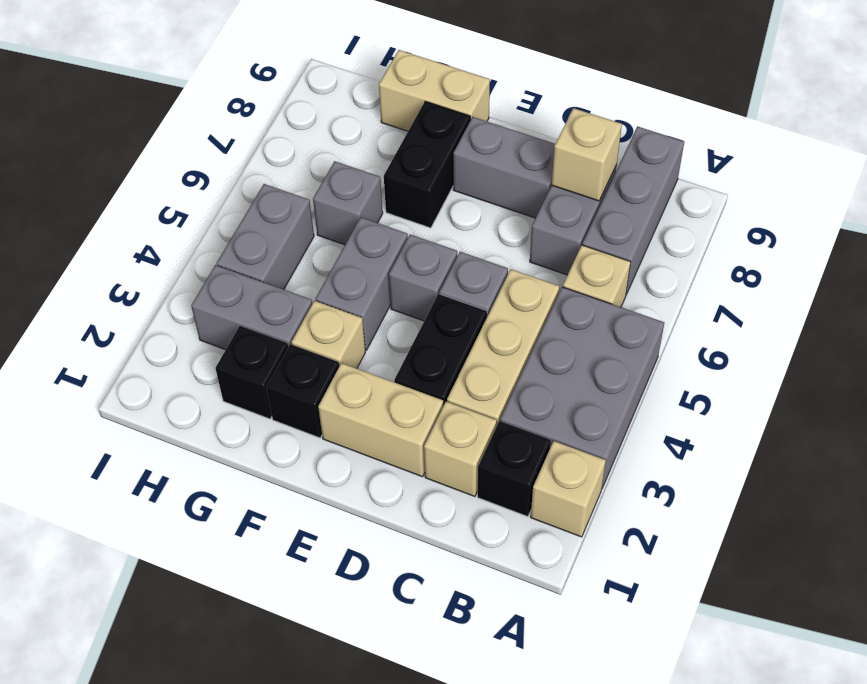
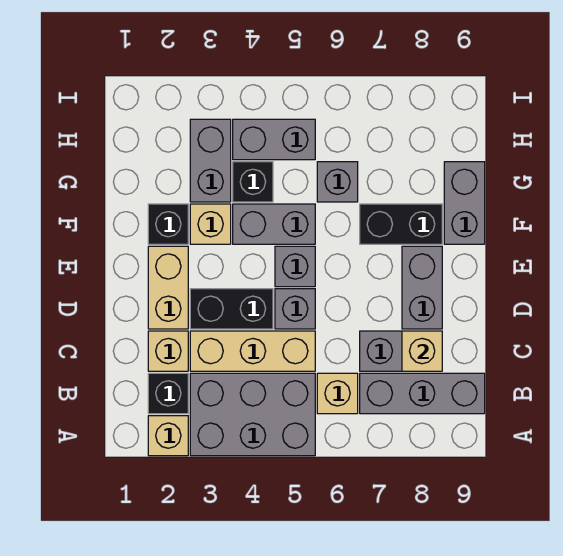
tan 1x2 brick [379,50,490,131] -> grey 1x2 brick [444,162,485,244]
black 1x1 brick [216,326,288,419] -> black 1x1 brick moved to [233,162,273,202]

